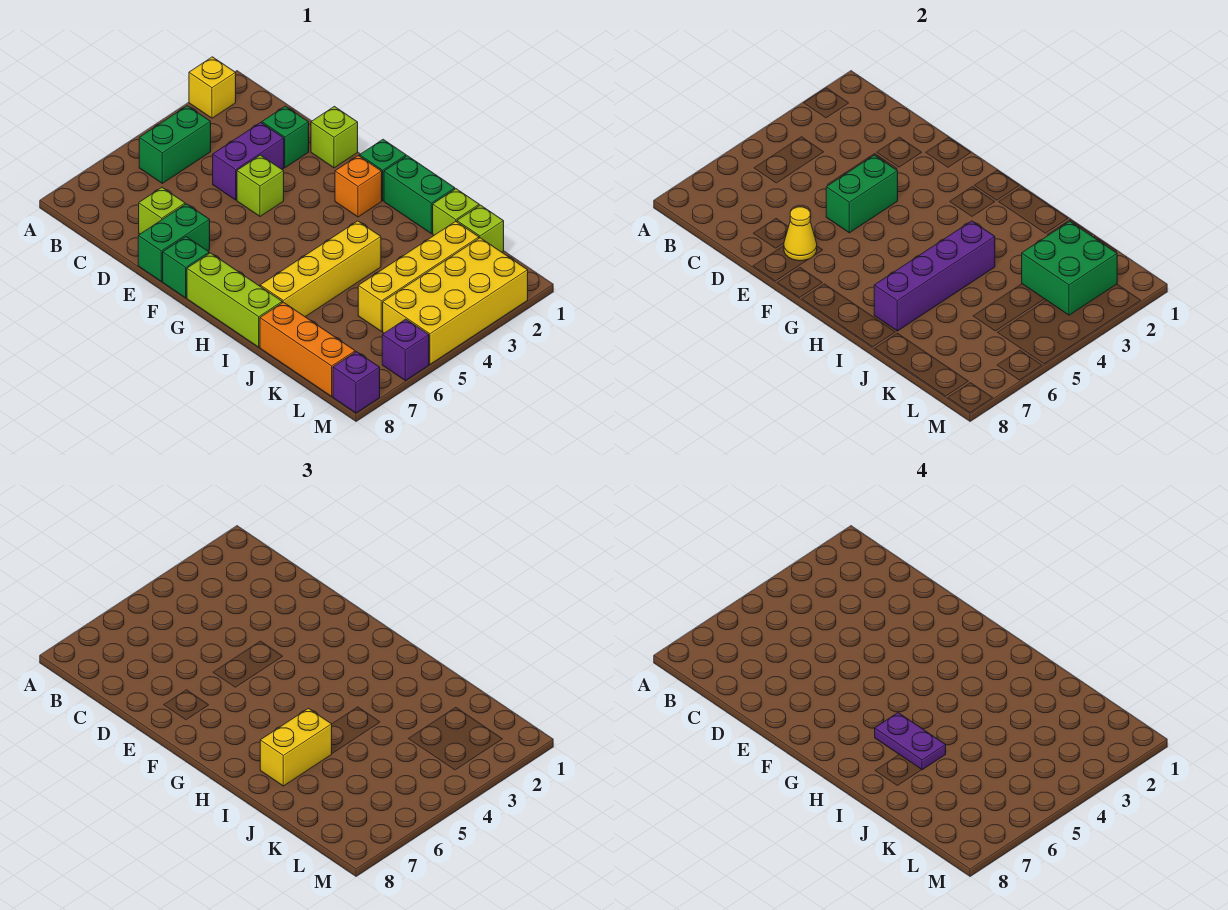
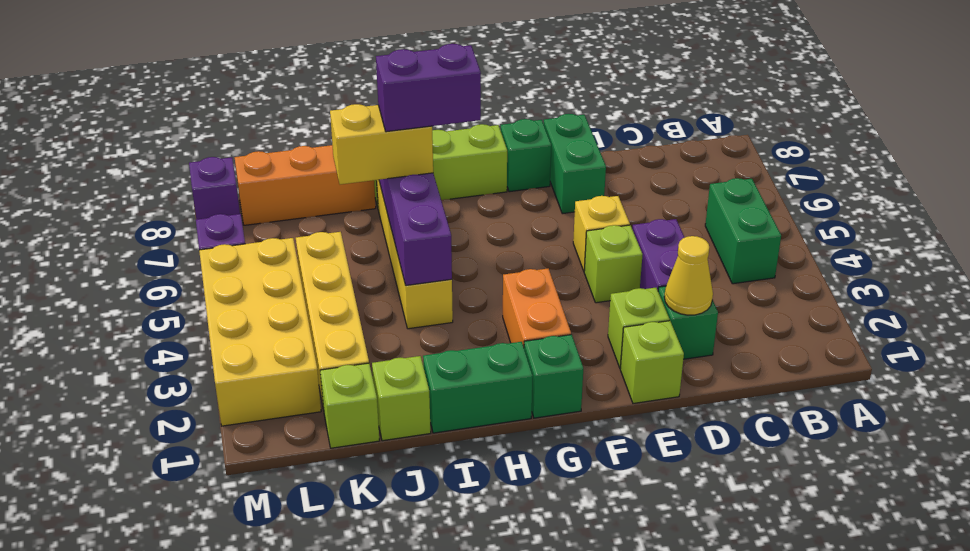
yellow 1x1 brick [189,57,236,118] -> yellow 1x1 brick moved to [573,196,630,271]
lime 1x1 brick [139,188,185,234] -> lime 1x1 brick moved to [608,288,670,368]
green 1x2 brick [826,155,898,233] -> none
yellow 1x1 cone [784,207,817,261] -> yellow 1x1 cone moved to [664,236,713,315]
orange 1x1 brick [335,156,382,217] -> orange 1x2 brick [503,268,571,347]
purple 1x2 plate [875,713,946,770] -> purple 1x2 brick [376,44,481,132]
yellow 1x2 brick [260,708,332,786] -> yellow 1x2 brick turned to [330,104,433,184]
green 2x2 brick [1022,221,1117,315] -> none

